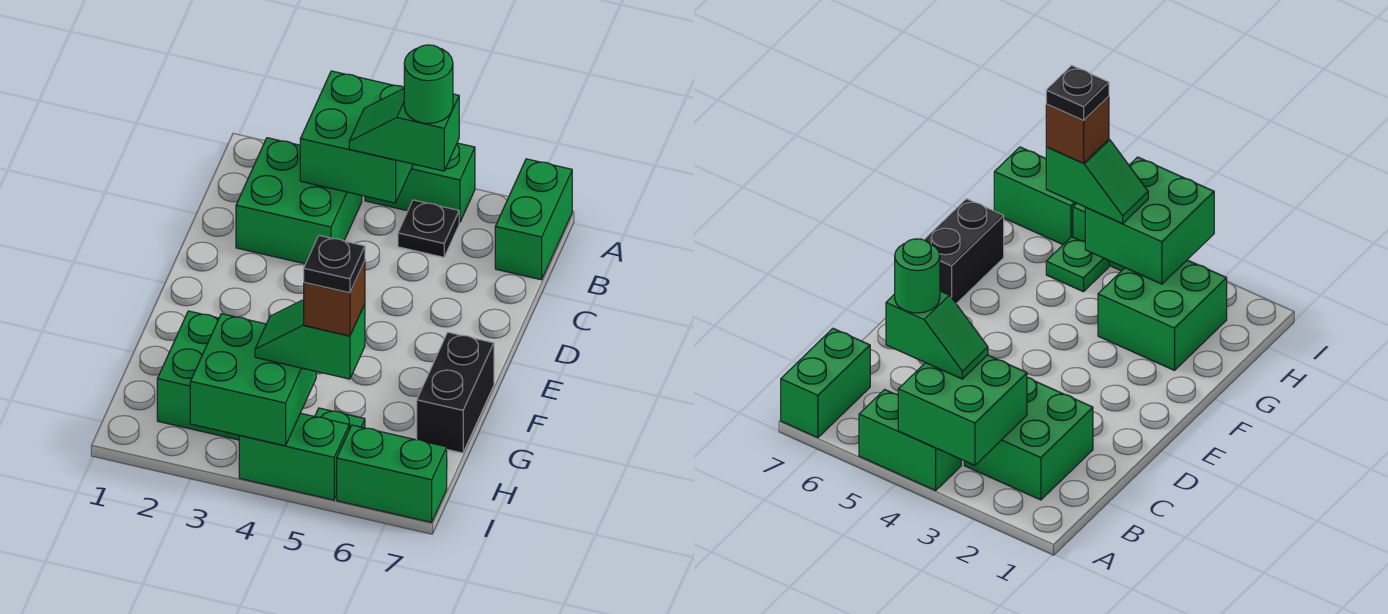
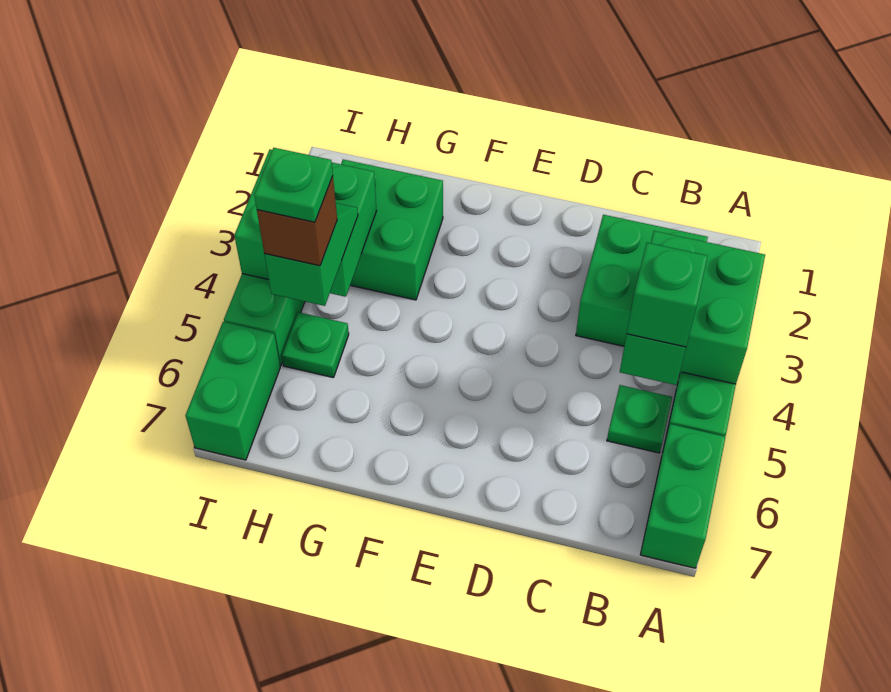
green 1x2 brick [495,159,572,280] -> green 1x2 brick turned to [640,424,725,568]
black 1x1 plate [398,200,459,257] -> green 1x1 plate [607,385,672,453]
green 1x1 round brick [404,45,453,123] -> green 1x1 brick [627,243,707,347]
black 1x2 brick [417,332,494,453] -> none
black 1x1 plate [304,235,365,293] -> green 1x1 plate [254,148,333,222]

